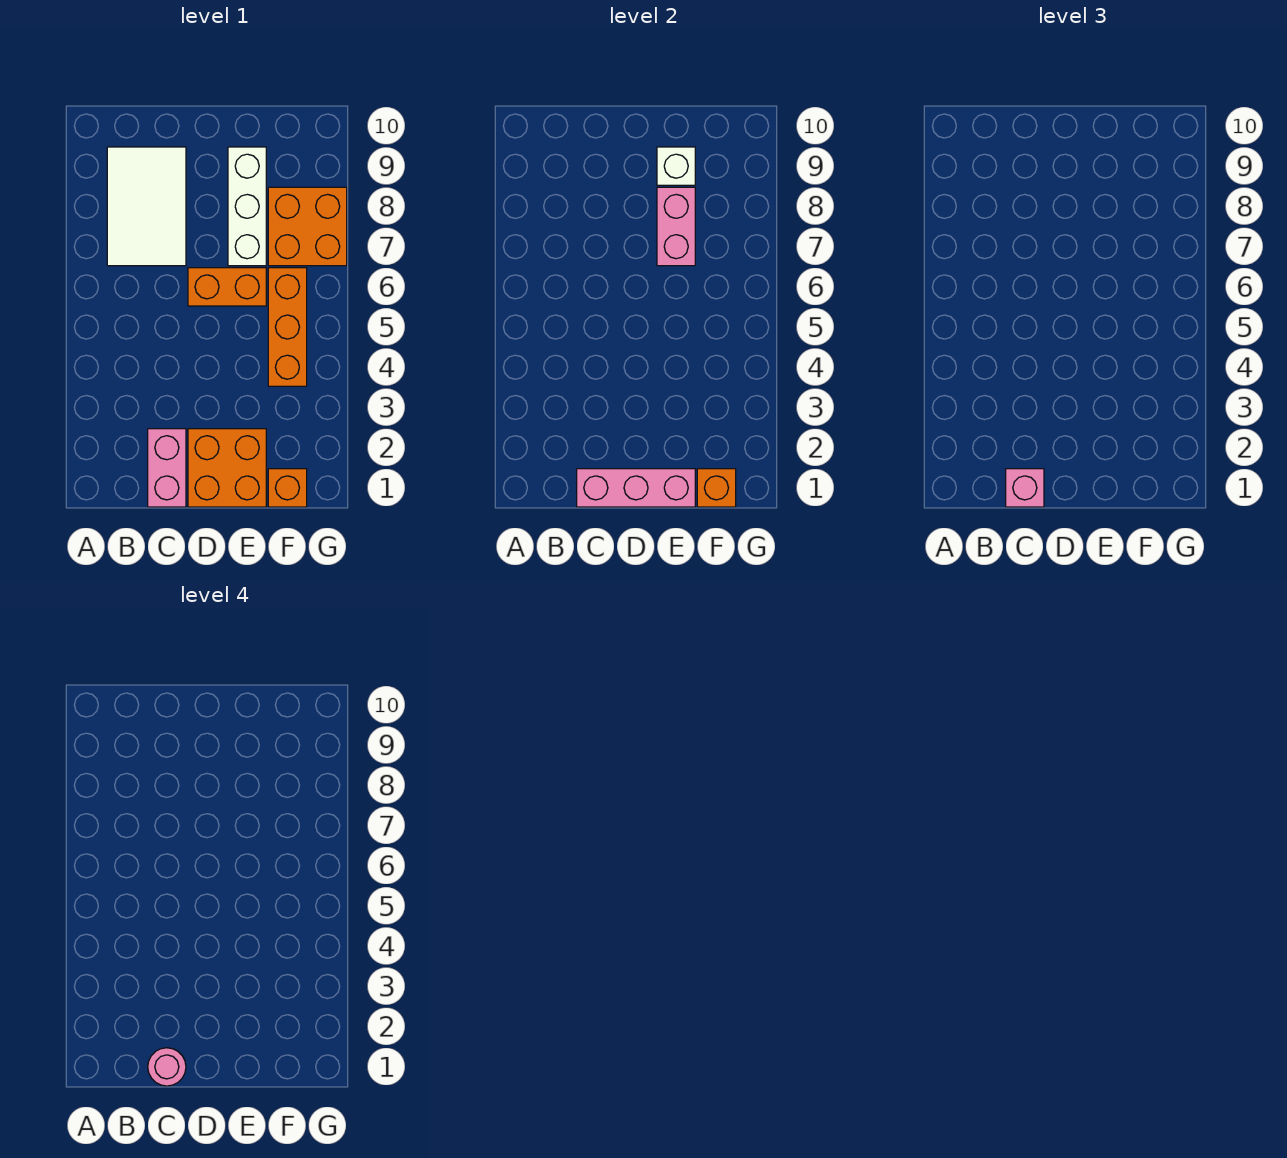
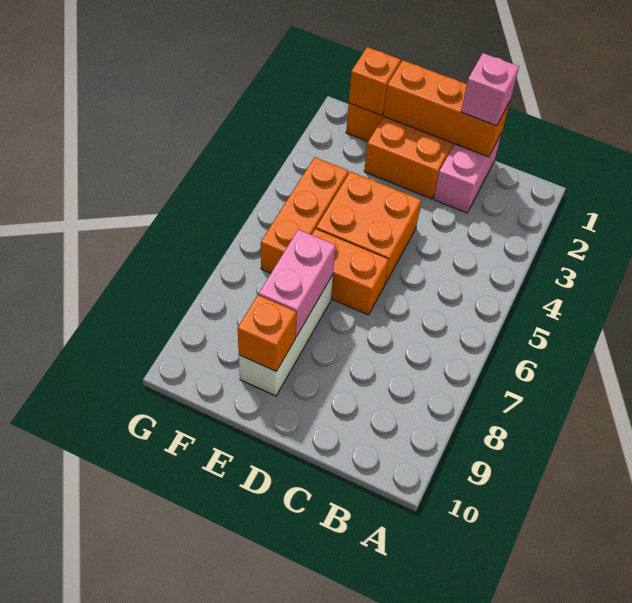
white 2x3 tile [107,147,186,266] -> none
pink 1x3 brick [577,469,695,507] -> orange 1x3 brick [384,60,510,157]
pink 1x1 round brick [148,1048,186,1086] -> none
white 1x1 brick [657,147,695,185] -> orange 1x1 brick [237,295,296,371]
orange 2x2 brick [268,187,347,266] -> orange 2x2 brick moved to [316,171,421,284]

